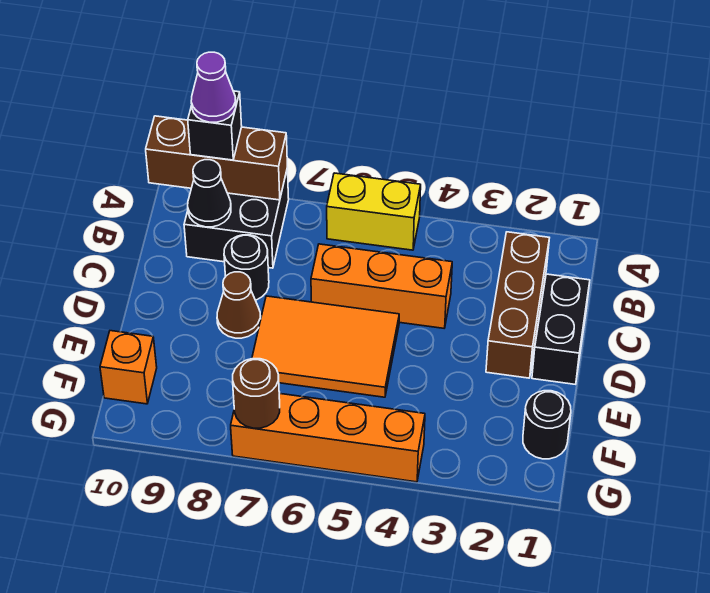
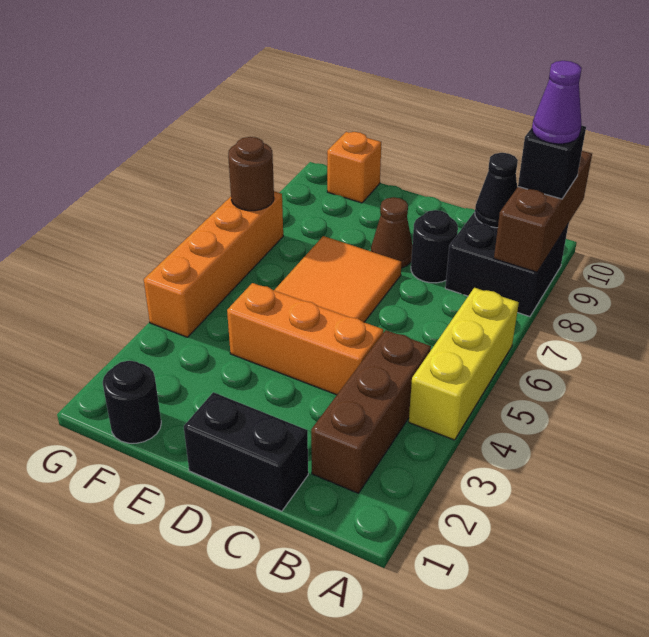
yellow 1x2 brick [327,173,421,250] -> yellow 1x3 brick [409,288,519,440]
brown 1x3 brick [486,232,549,378] -> brown 1x3 brick turned to [311,330,431,493]
orange 1x3 brick [311,244,452,328] -> orange 1x3 brick turned to [227,283,383,395]

